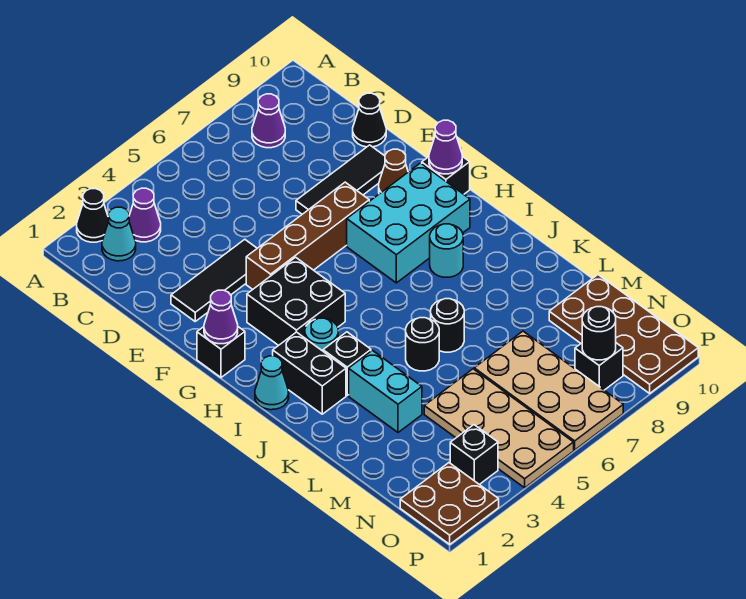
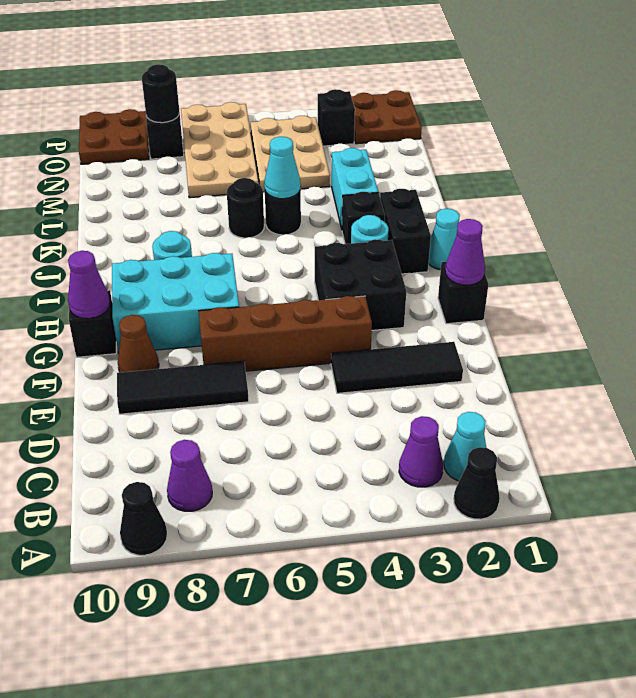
black 1x1 cone [353,93,386,147] -> black 1x1 cone moved to [120,482,167,555]
none -> cyan 1x1 cone [264,137,301,199]
tan 2x4 plate [424,369,574,488] -> tan 2x3 plate [251,116,330,192]
brown 2x4 plate [549,275,698,393] -> brown 2x2 plate [79,109,149,164]

